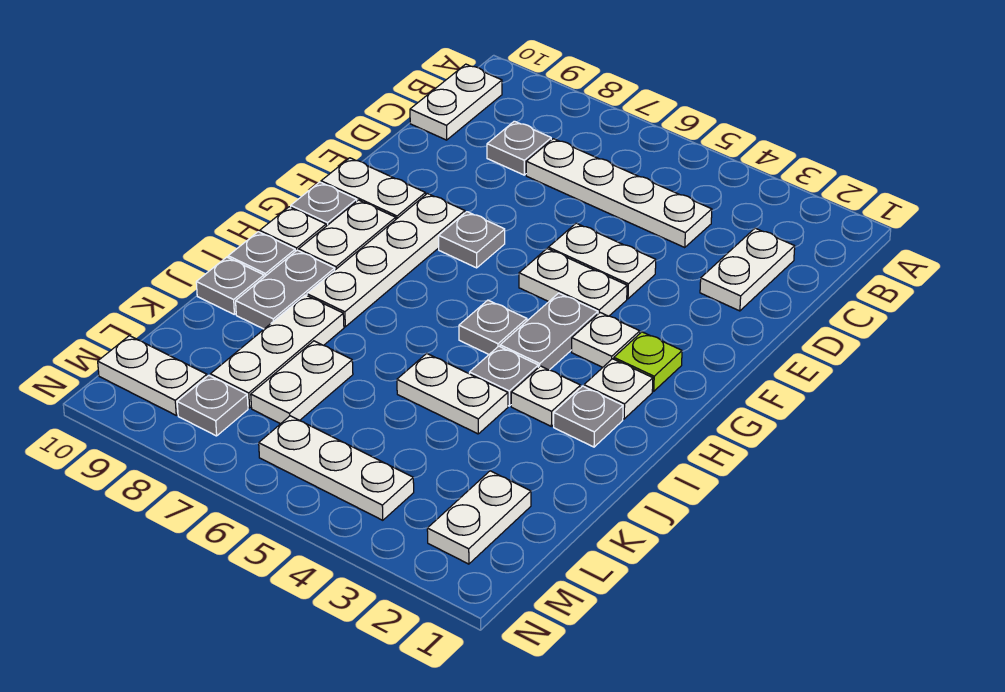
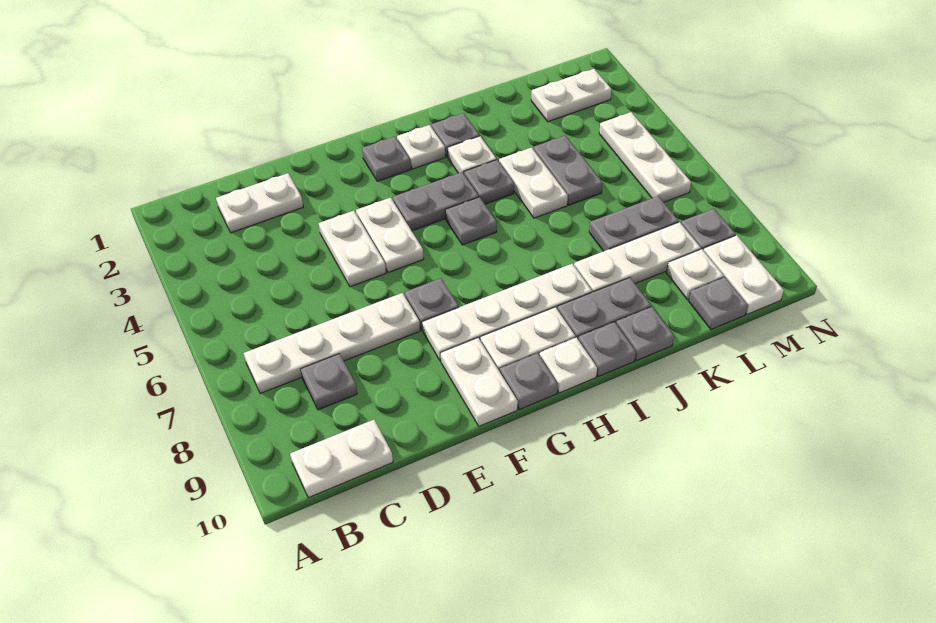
white 1x4 plate [526,139,712,248] -> white 1x4 plate turned to [244,293,420,393]
lime 1x1 plate [614,332,682,391] -> grey 1x1 plate [362,137,411,181]
white 1x1 plate [572,313,640,367] -> white 1x1 plate moved to [666,249,724,300]
none -> grey 1x2 plate [533,136,602,205]
white 1x2 plate [251,341,353,424] -> grey 1x2 plate [589,196,678,251]
none -> grey 1x1 plate [689,277,748,330]

